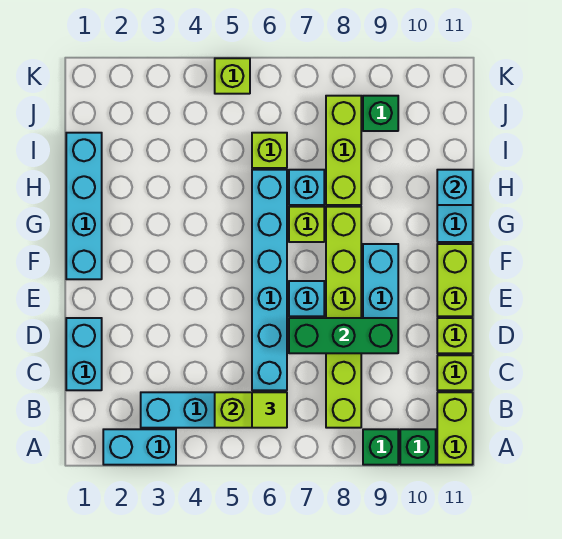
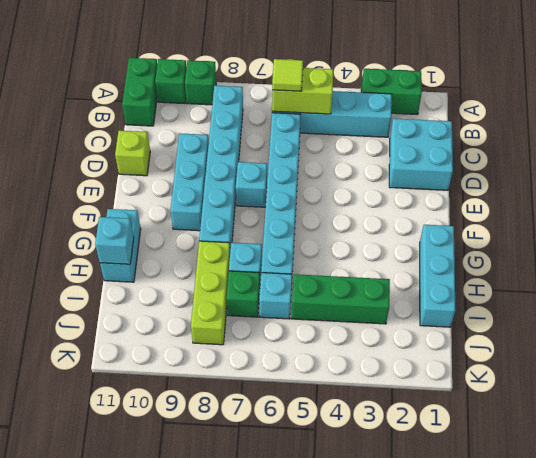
cyan 1x2 brick [103,429,176,465] -> green 1x2 brick [361,69,422,115]
lime 1x2 brick [437,392,473,465] -> green 1x2 brick [122,58,157,126]
lime 1x6 brick [326,207,361,428] -> cyan 1x6 brick [199,86,243,250]
cyan 1x2 brick [66,318,102,390] -> cyan 2x2 brick [389,119,453,190]
lime 1x1 brick [437,355,473,390] -> none
green 1x3 brick [289,318,398,353] -> green 1x3 brick moved to [291,274,390,324]
lime 1x2 brick [437,244,473,316] -> none
cyan 1x4 brick [66,133,102,279] -> cyan 1x3 brick [420,225,455,327]
lime 1x1 brick [289,207,324,242] -> none
lime 1x1 brick [252,133,287,168] -> cyan 1x1 brick [259,273,292,319]
green 1x1 brick [363,96,398,131] -> green 1x1 brick moved to [226,271,260,317]
lime 1x1 brick [215,58,250,94] -> none

